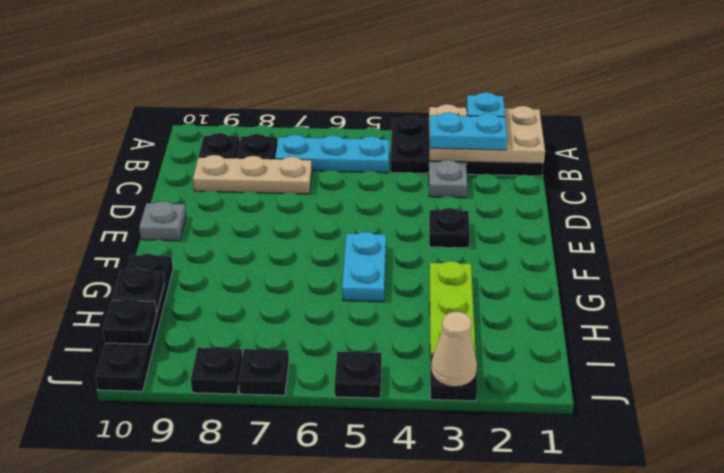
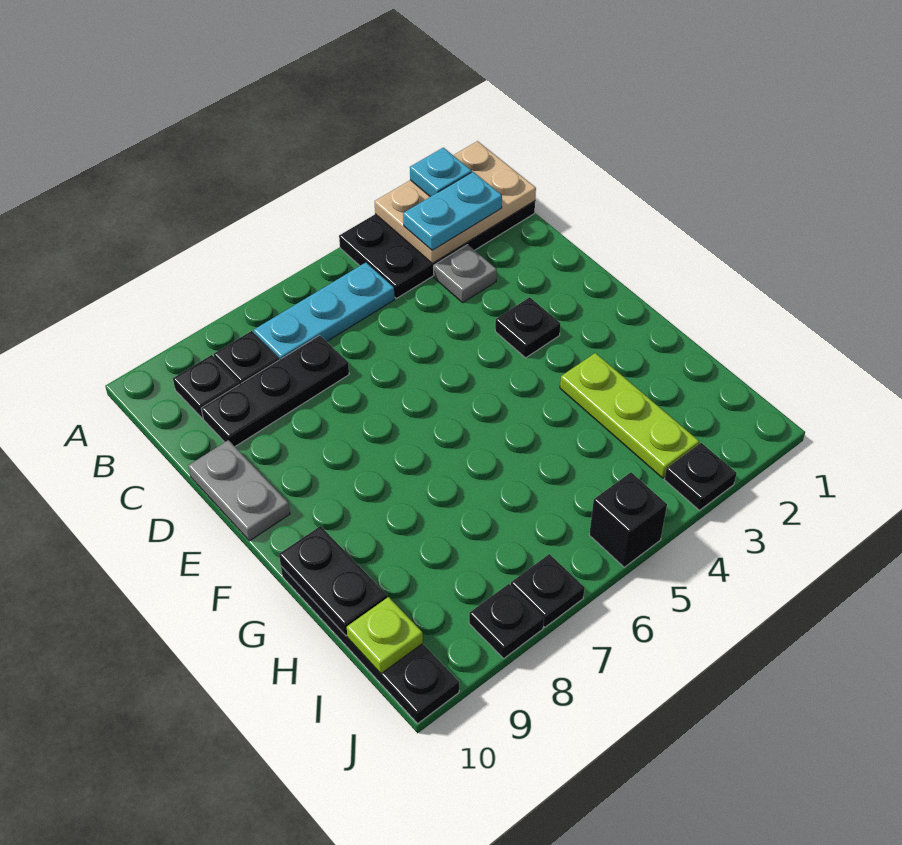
tan 1x3 plate [193,155,312,194] -> black 1x3 plate [201,335,349,446]
grey 1x1 plate [139,201,186,241] -> grey 1x2 plate [188,440,290,541]
cyan 1x2 plate [342,232,386,302] -> none
black 1x1 plate [112,269,164,313] -> black 1x2 plate [279,526,387,636]
black 1x1 plate [103,299,157,344] -> lime 1x1 plate [347,597,423,674]
tan 1x1 cone [431,312,477,387] -> none
black 1x1 plate [335,351,382,398] -> black 1x1 brick [589,472,667,567]

